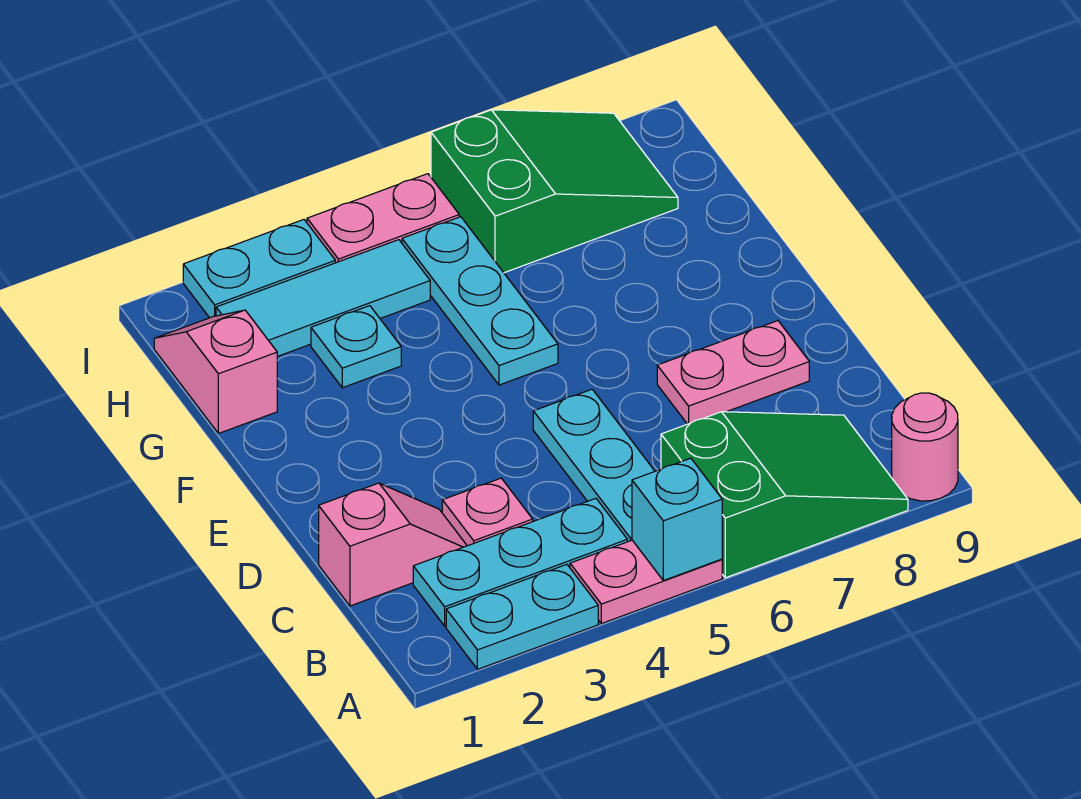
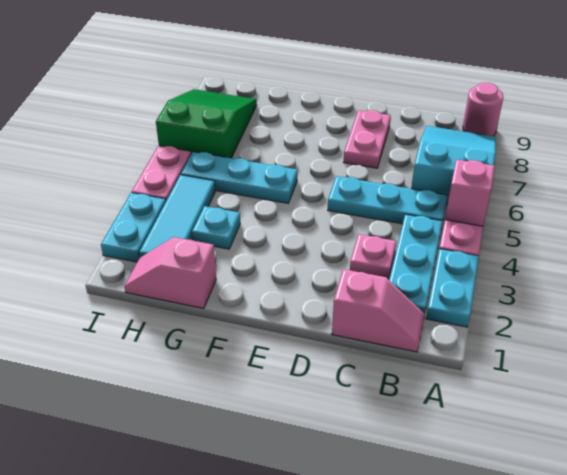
cyan 1x1 brick [632,458,722,581] -> pink 1x1 brick [445,160,495,226]
green 2x3 slope [661,412,908,578] -> cyan 2x3 slope [411,126,496,205]
pink 1x2 slope [319,483,467,606] -> pink 1x2 slope turned to [332,269,425,352]

